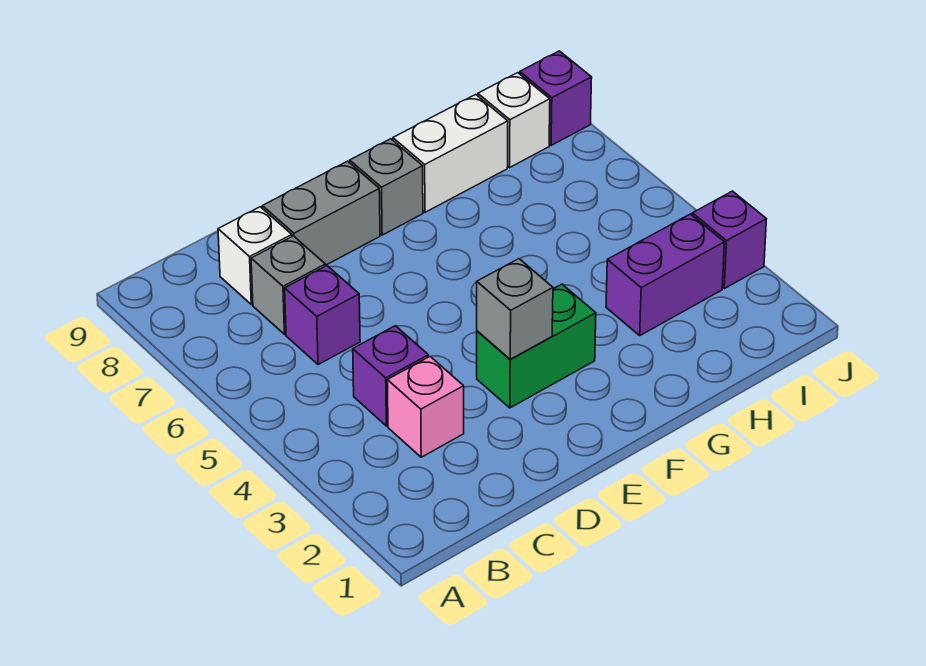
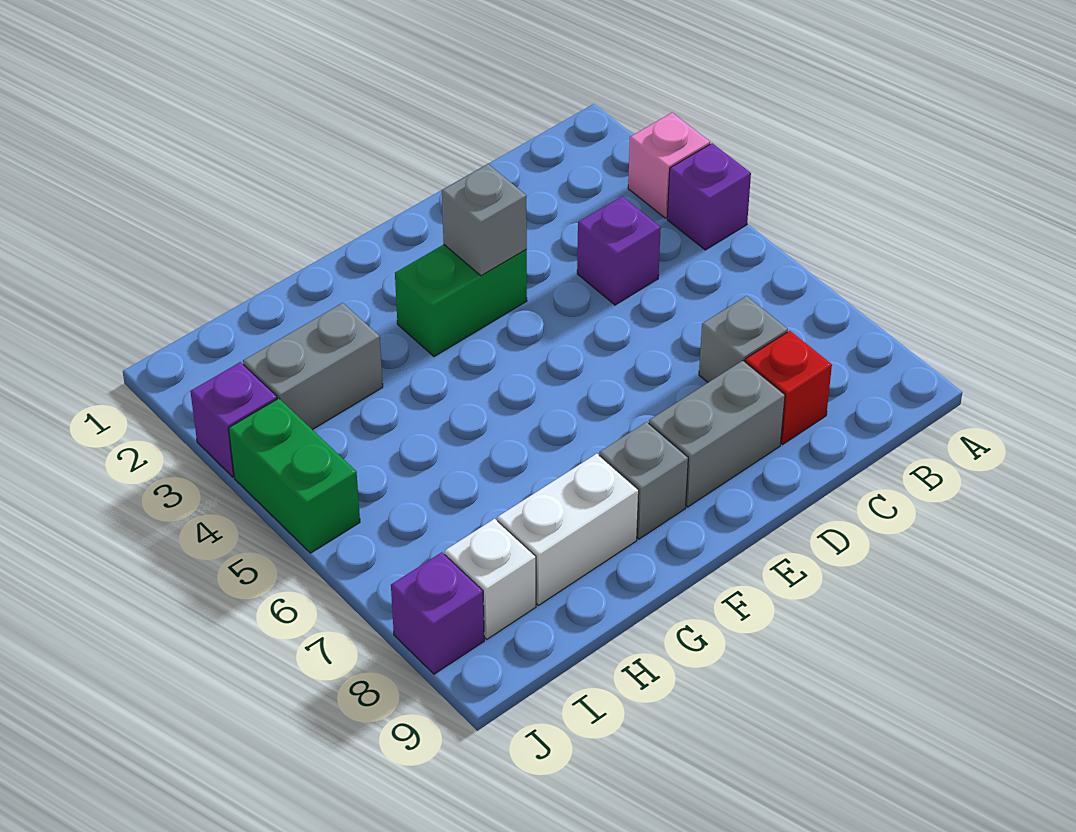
pink 1x1 brick [387,357,464,457] -> pink 1x1 brick moved to [628,113,710,218]
purple 1x1 brick [285,266,360,365] -> purple 1x1 brick moved to [667,143,751,250]
white 1x1 brick [218,207,292,305] -> red 1x1 brick [745,331,832,444]
purple 1x2 brick [606,214,724,335] -> grey 1x2 brick [243,303,383,430]
none -> green 1x2 brick [229,398,360,553]

